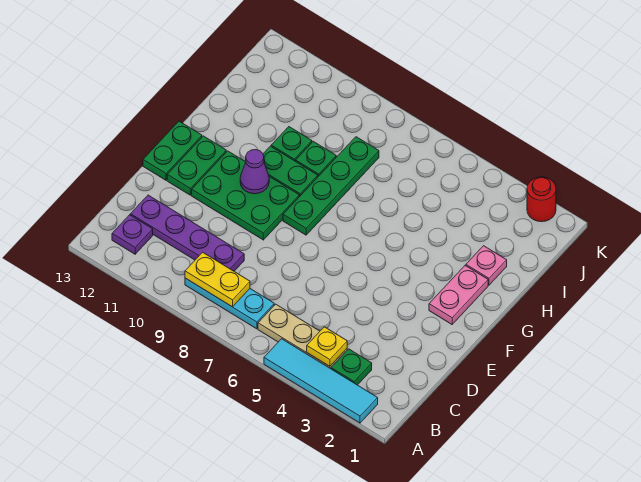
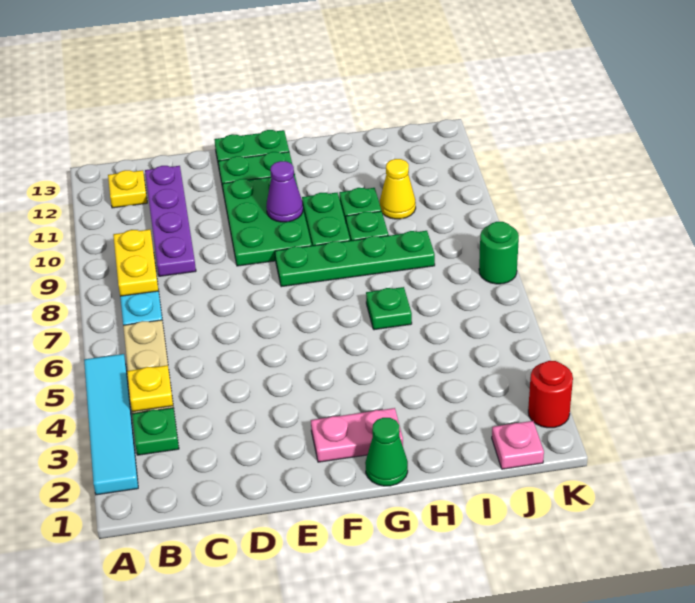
purple 1x1 plate [112,215,153,254] -> yellow 1x1 plate [108,170,147,208]
none -> green 1x1 cone [365,418,408,486]
pink 1x1 plate [466,246,507,285] -> pink 1x1 plate moved to [492,421,544,469]
none -> green 1x1 plate [366,287,412,330]
none -> yellow 1x1 cone [380,159,416,219]
none -> green 1x1 round brick [479,222,519,284]

